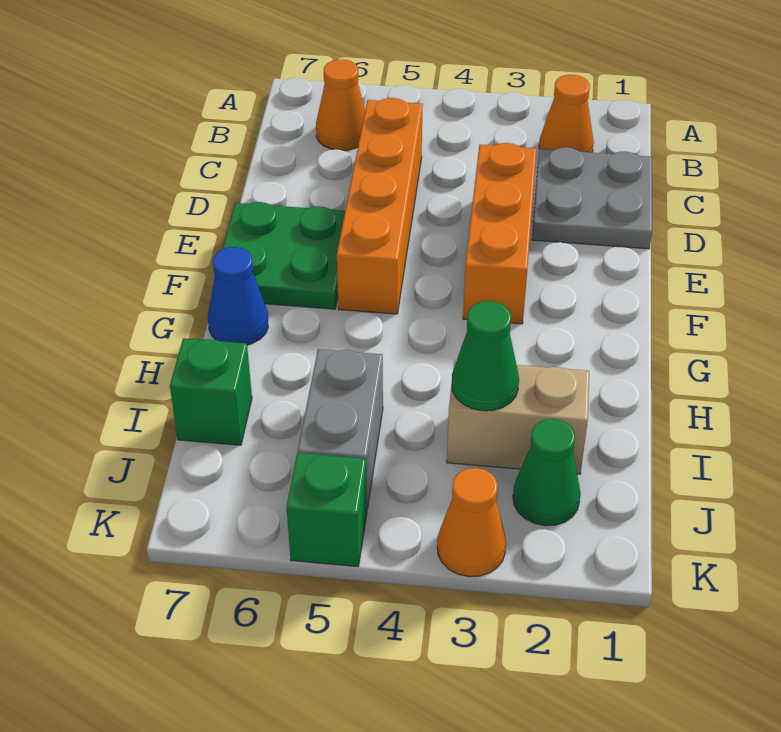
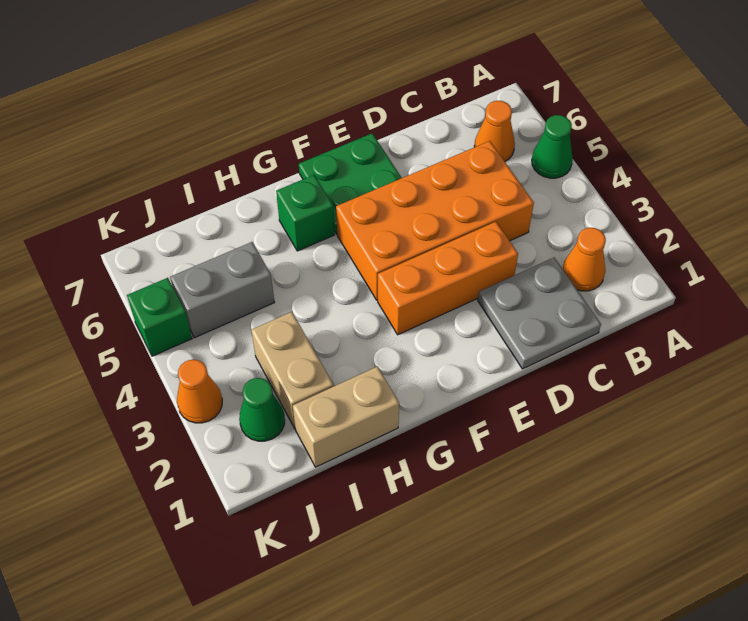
orange 1x4 brick [337,98,423,314] -> orange 2x4 brick [336,141,534,300]
blue 1x1 cone [208,247,268,345] -> none
none -> tan 1x2 brick [293,367,399,467]
green 1x1 cone [452,301,519,411] -> green 1x1 cone moved to [532,115,573,178]
green 1x1 brick [170,338,252,445] -> green 1x1 brick moved to [276,175,334,251]

